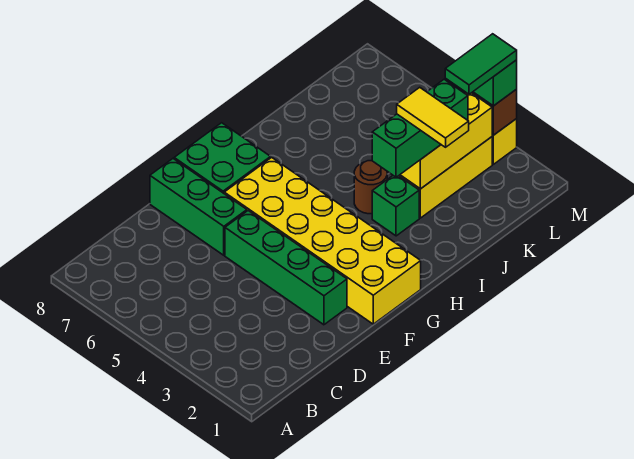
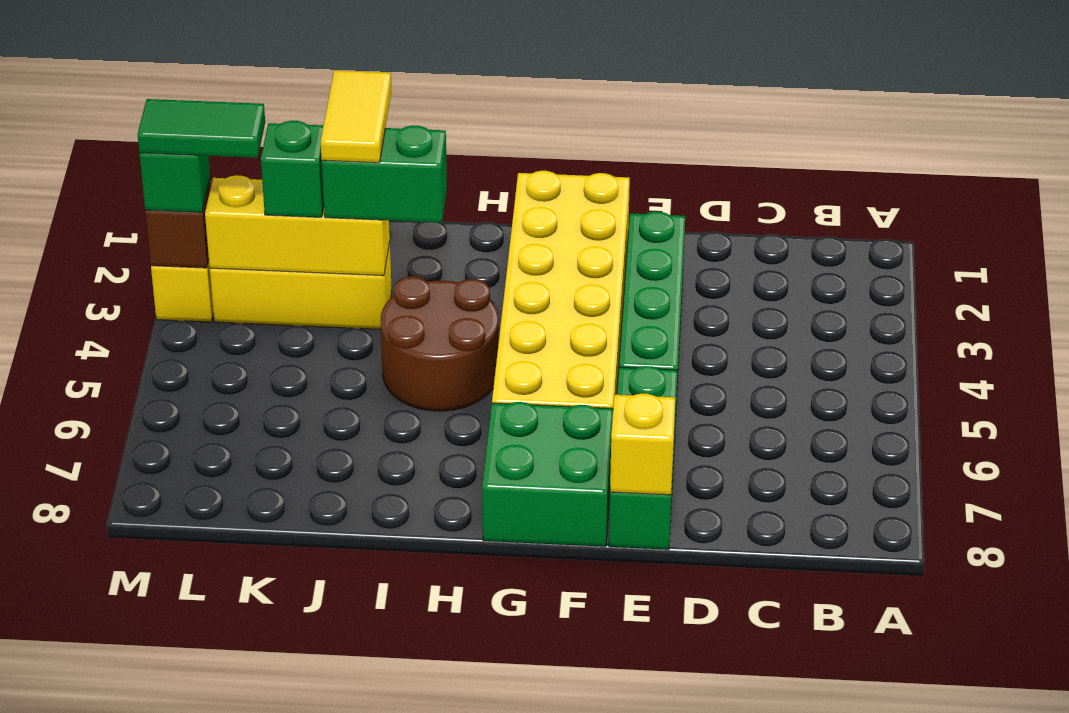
none -> yellow 1x1 brick [610,393,675,495]
green 1x1 brick [372,176,419,236] -> none
brown 1x1 round brick [354,161,387,214] -> brown 2x2 round brick [381,276,498,411]

